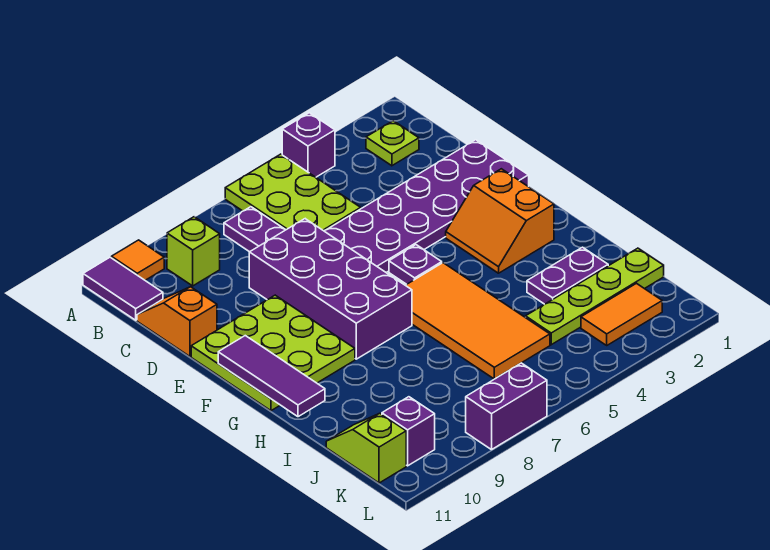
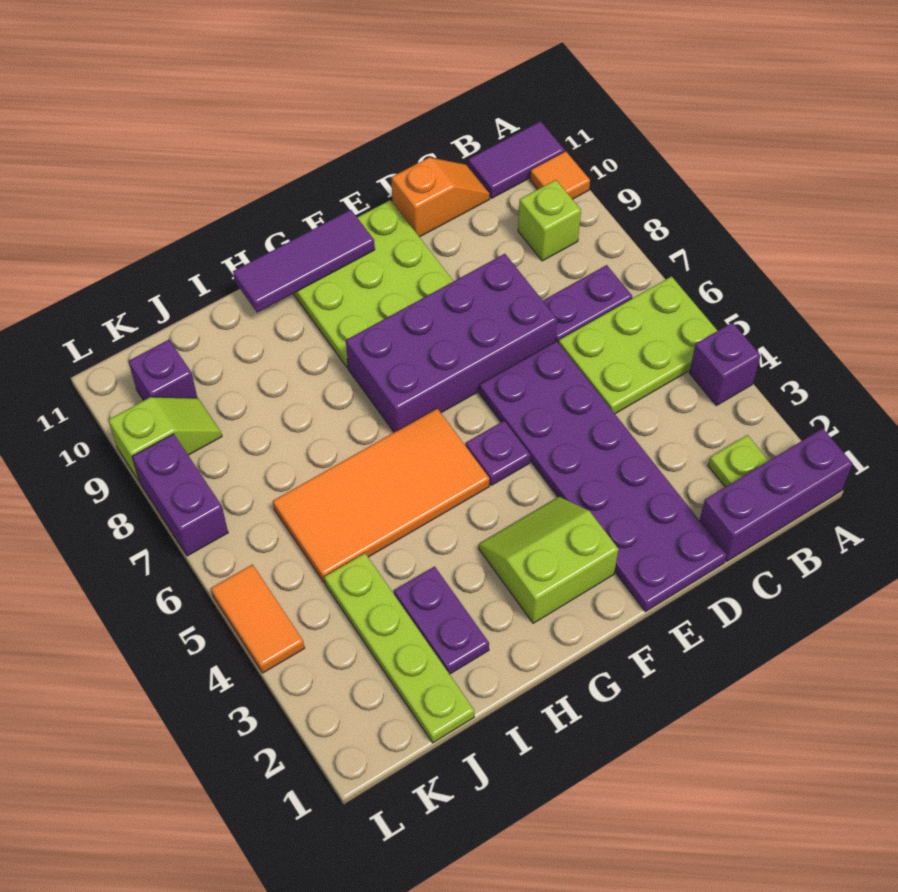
none -> purple 1x3 brick [700,428,852,562]
orange 2x2 slope [446,169,554,273] -> lime 2x2 slope [479,497,618,623]
lime 1x2 slope [326,413,406,483] -> lime 1x2 slope moved to [109,397,222,482]
orange 1x2 tile [581,283,662,345] -> orange 1x2 tile moved to [211,565,304,673]

